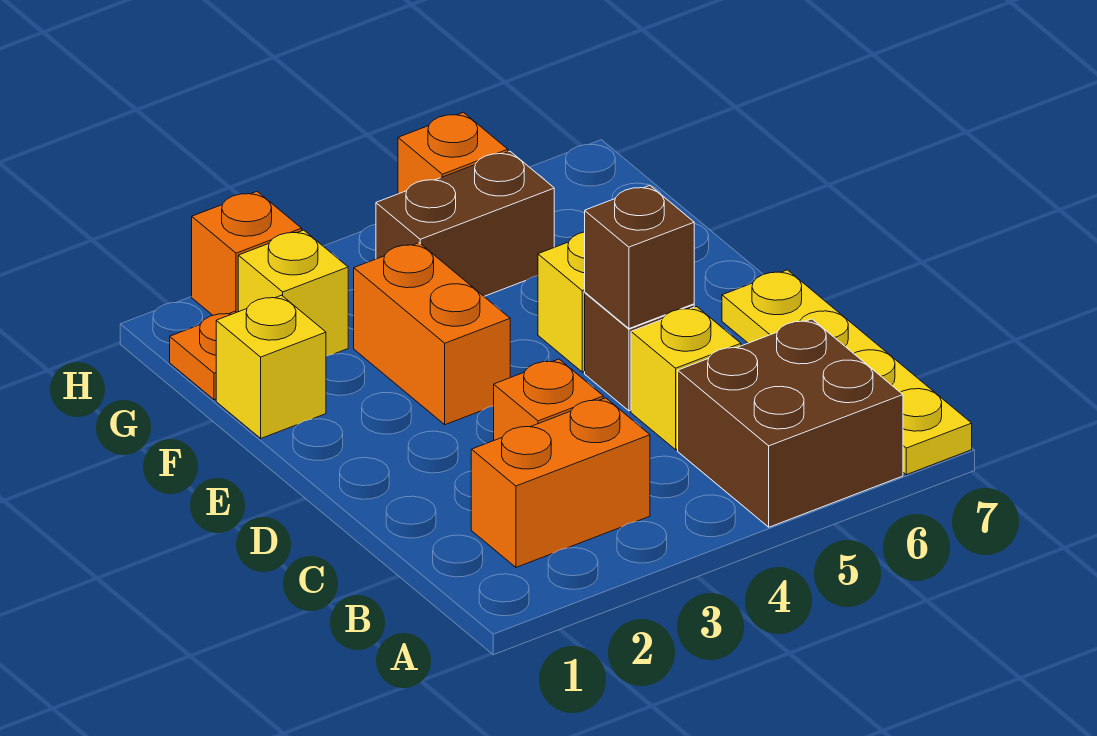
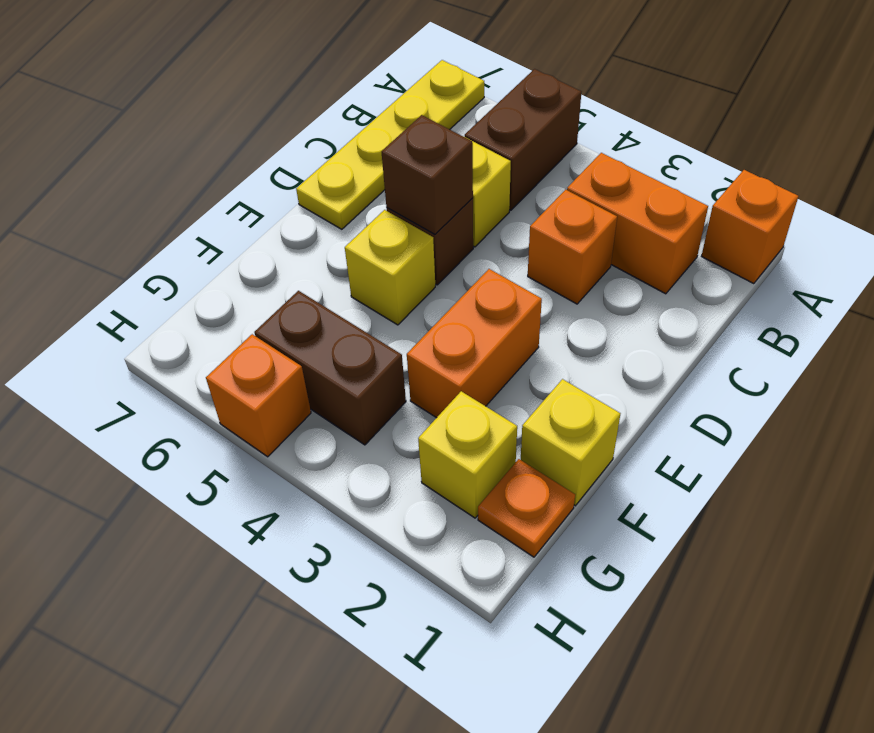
brown 2x2 brick [678,319,903,527] -> brown 1x2 brick [465,69,581,210]
orange 1x1 brick [192,192,302,315] -> orange 1x1 brick moved to [702,170,798,284]

